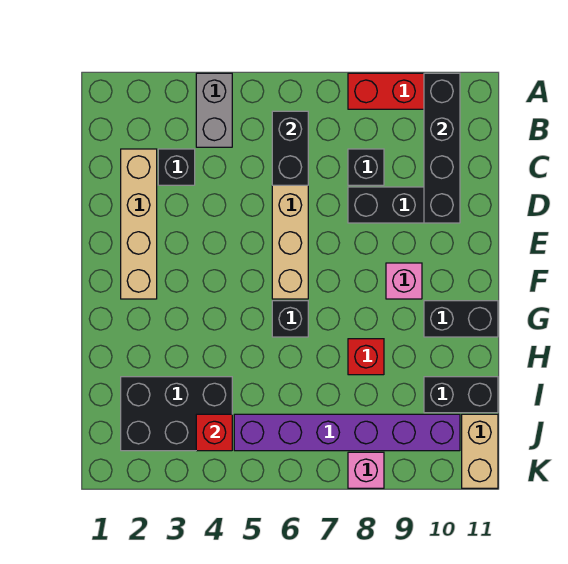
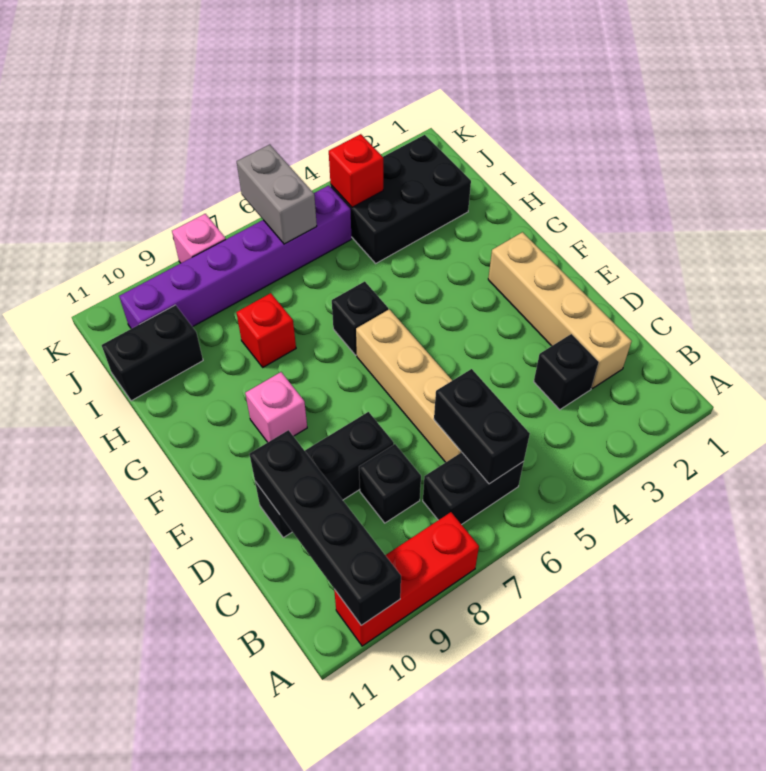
grey 1x2 brick [196,73,232,147] -> grey 1x2 brick moved to [237,145,317,244]
black 1x2 brick [424,301,498,337] -> black 1x2 brick moved to [423,452,524,525]
tan 1x2 brick [462,414,498,488] -> none

